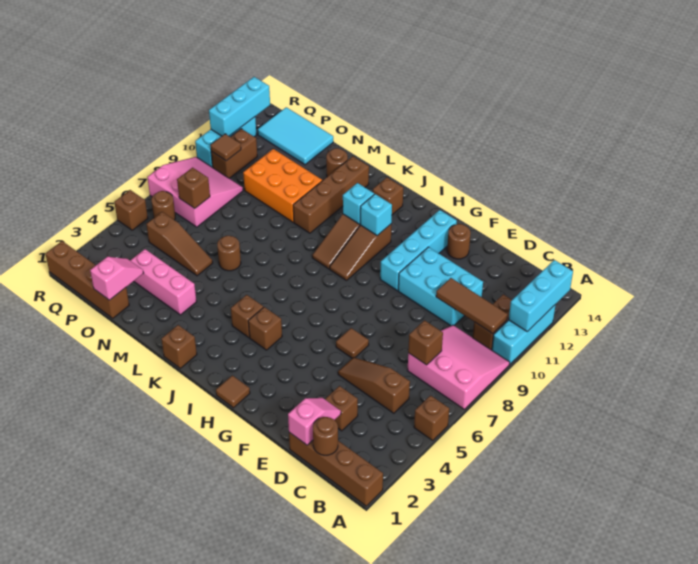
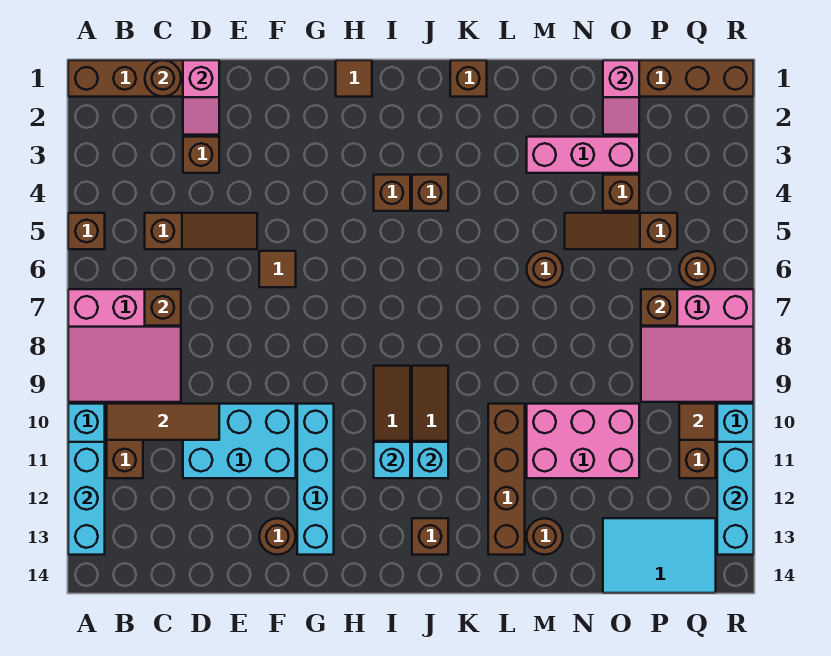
orange 2x3 brick [243,149,322,222] -> pink 2x3 brick [527,404,639,478]
brown 1x1 brick [114,190,148,230] -> brown 1x1 brick moved to [603,175,639,211]

